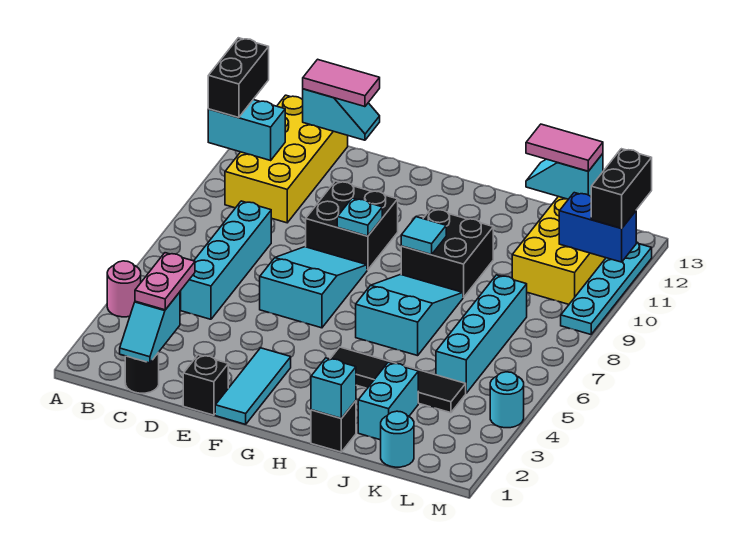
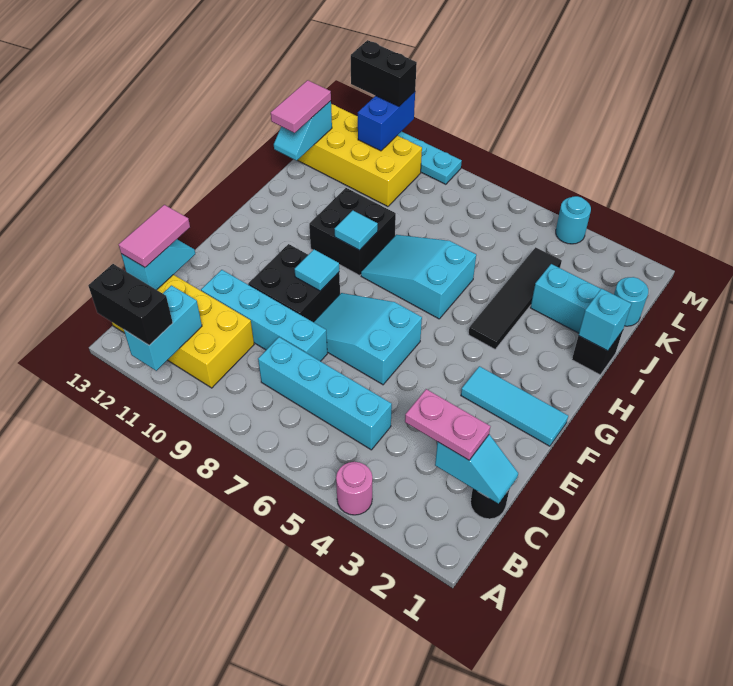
black 1x1 brick [183,355,228,415] -> none
cyan 1x1 plate [337,198,382,236] -> cyan 1x1 tile [295,250,339,291]
cyan 1x4 brick [436,275,527,393] -> cyan 1x4 brick moved to [201,270,327,361]

